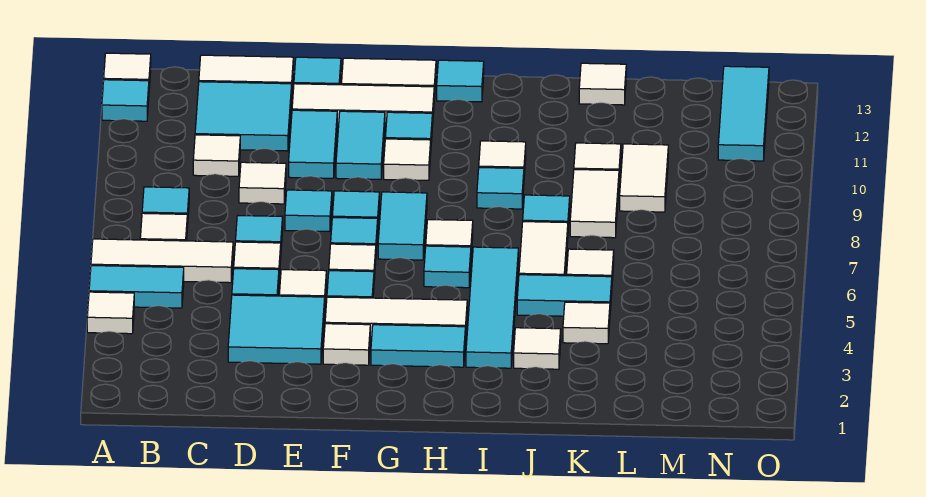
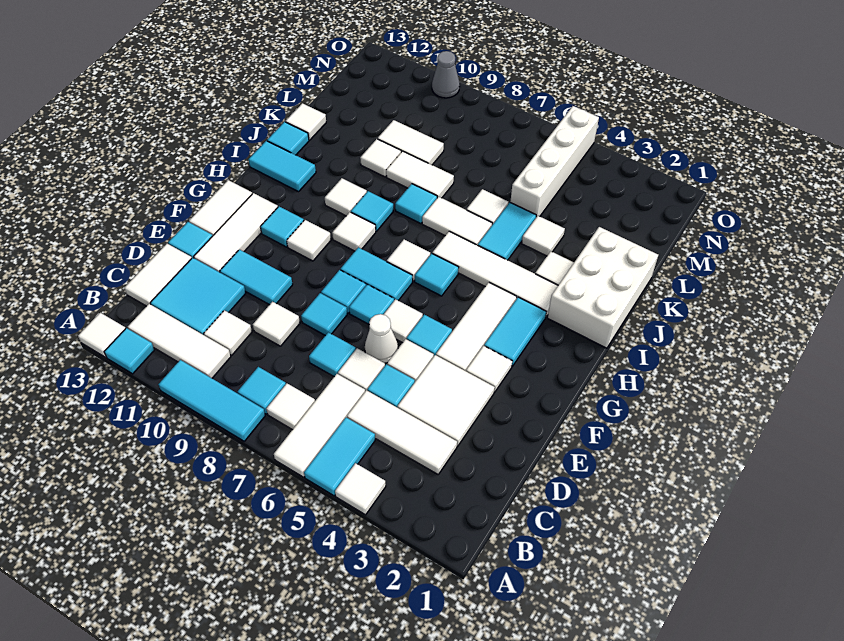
none -> white 1x3 tile [128,304,231,378]
none -> white 1x3 tile [347,390,457,474]
cyan 2x2 tile [228,295,325,364] -> white 2x2 tile [398,355,495,446]
none -> white 1x1 cone [365,314,398,363]
cyan 1x2 tile [336,111,385,179] -> cyan 1x2 tile moved to [248,141,316,192]
none -> white 1x1 tile [332,212,376,251]
cyan 1x1 tile [437,60,484,102] -> cyan 1x1 tile moved to [267,122,309,155]
none -> white 2x3 brick [548,227,658,348]
cyan 1x4 tile [466,247,518,368] -> white 1x4 tile [432,231,558,317]
none -> white 1x4 brick [510,106,599,217]
cyan 1x3 tile [718,66,769,161] -> cyan 1x3 tile moved to [158,360,265,441]
none -> grey 1x1 cone [432,51,460,98]

